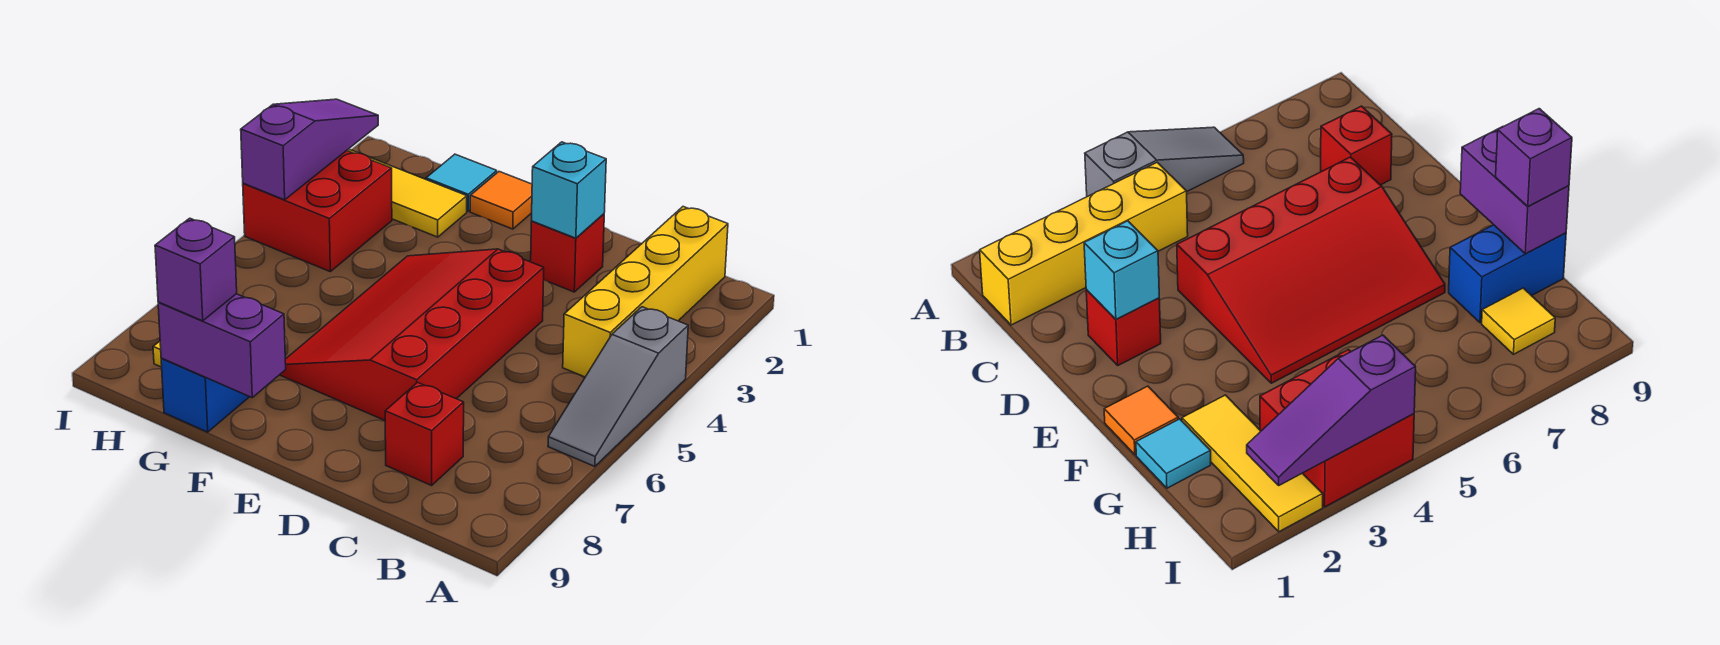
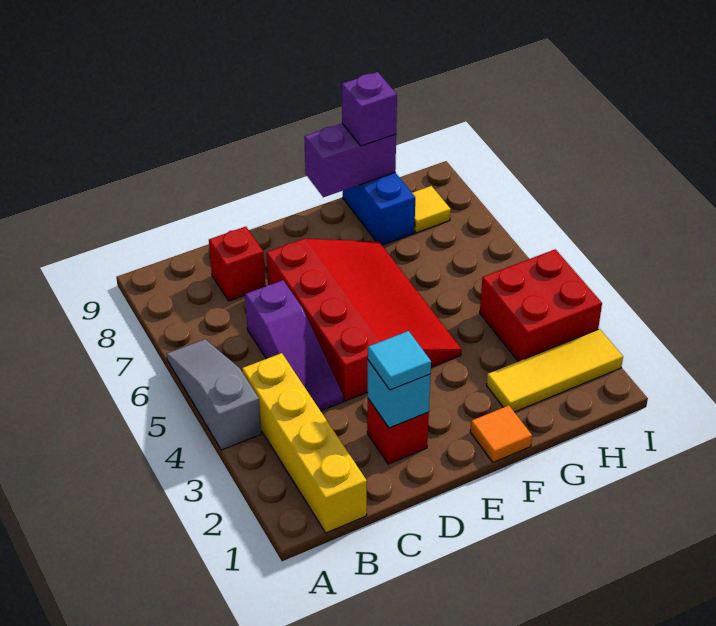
cyan 1x1 tile [426,154,497,211] -> cyan 1x1 tile moved to [368,331,431,390]
purple 1x3 slope [241,99,378,200] -> purple 1x3 slope moved to [245,280,343,411]

